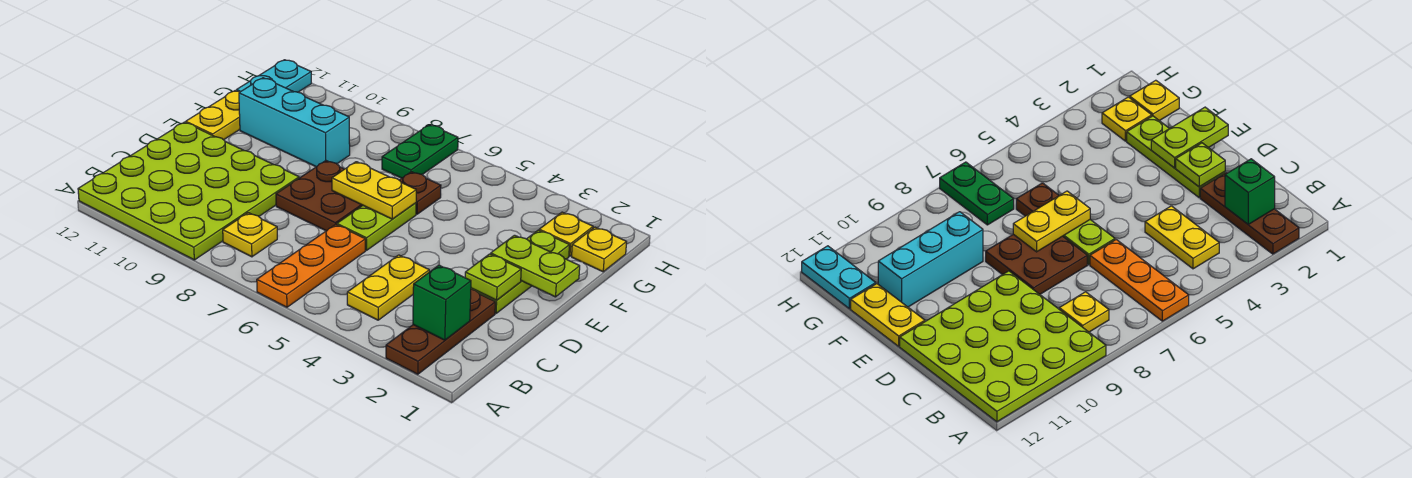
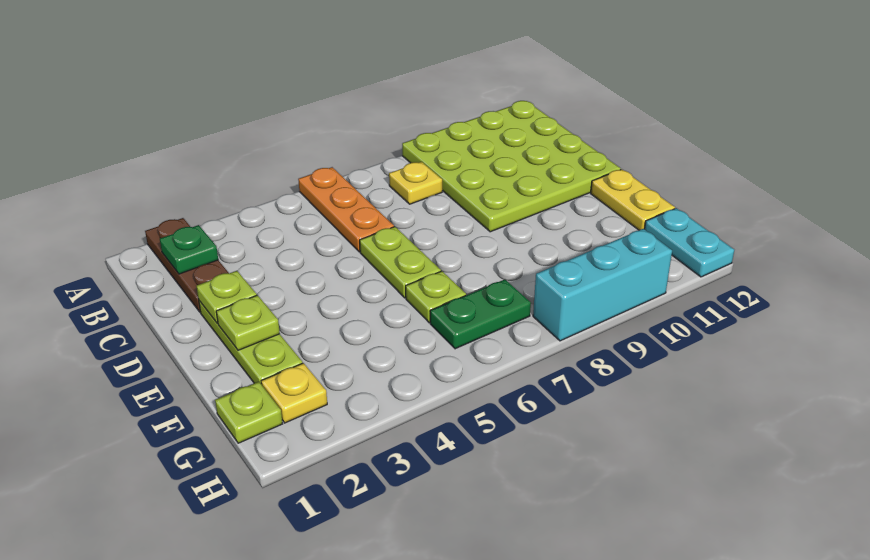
green 1x1 brick [413,265,471,340] -> green 1x1 plate [160,225,218,274]
yellow 1x2 plate [347,255,429,320] -> none
brown 2x2 plate [276,161,363,231] -> none
lime 1x2 plate [491,235,580,297] -> lime 1x1 plate [216,295,280,350]
yellow 1x2 plate [332,162,416,219] -> none
brown 1x1 plate [399,172,441,214] -> lime 1x1 plate [406,271,466,323]
cyan 1x3 brick [239,78,350,167] -> cyan 1x3 brick moved to [533,229,672,341]
yellow 1x1 plate [572,227,627,272] -> lime 1x1 plate [215,382,282,443]
green 1x2 plate [382,125,458,178] -> green 1x2 plate turned to [430,279,531,349]

